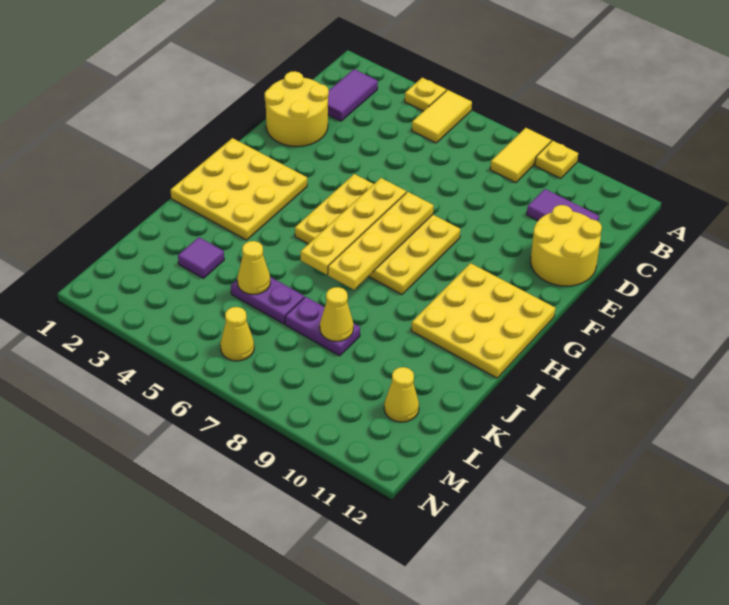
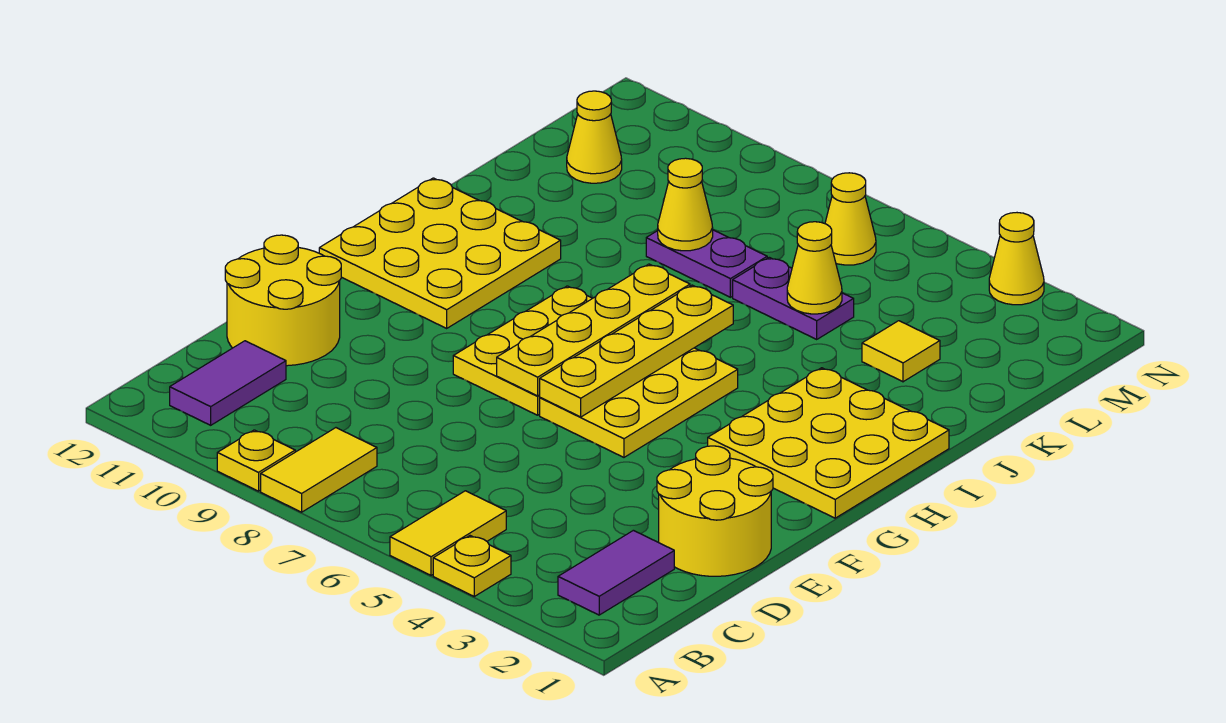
purple 1x2 tile [527,189,599,222] -> purple 1x2 tile turned to [170,341,286,425]
purple 1x1 tile [178,237,224,278] -> yellow 1x1 tile [862,321,940,382]
none -> yellow 1x1 cone [989,213,1044,305]

